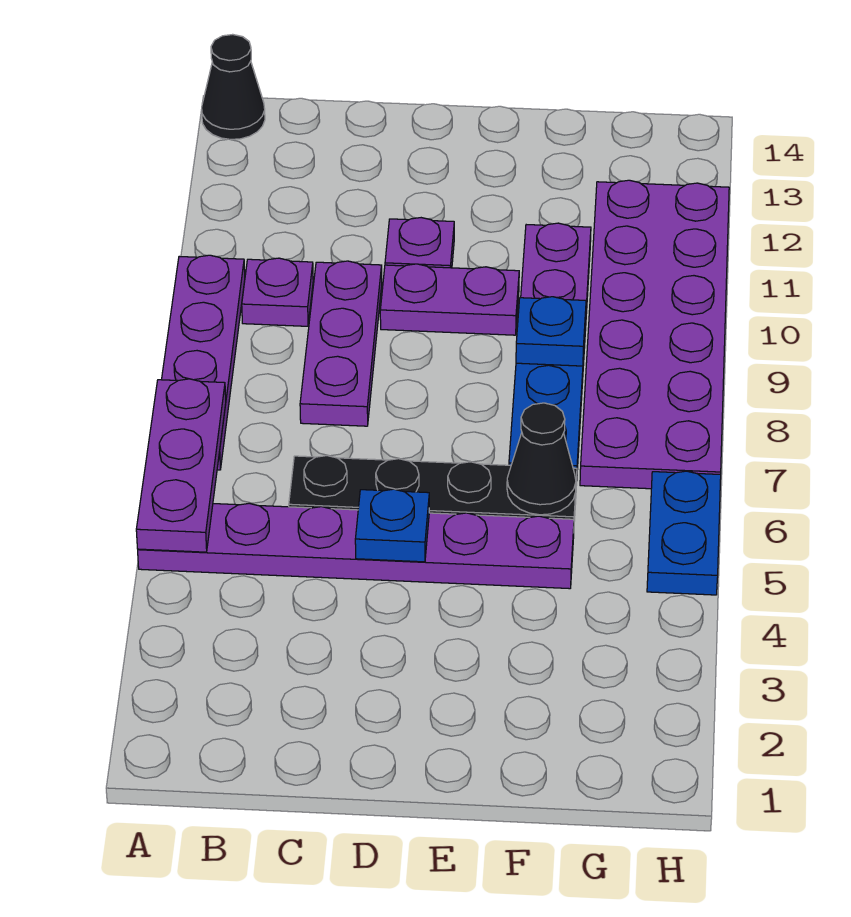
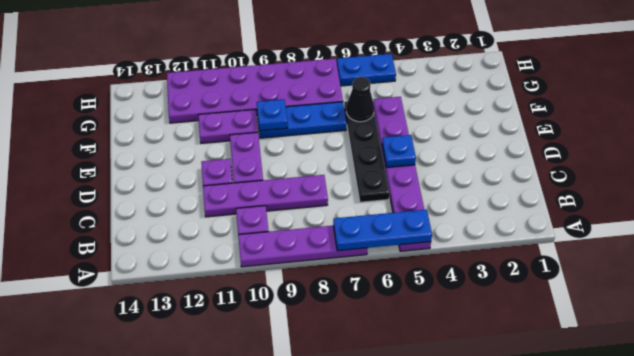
purple 1x3 plate [136,379,226,552] -> blue 1x3 plate [333,210,432,251]
black 1x1 cone [202,34,265,139] -> none
purple 1x3 plate [300,261,382,426] -> purple 1x4 plate [203,175,328,217]

